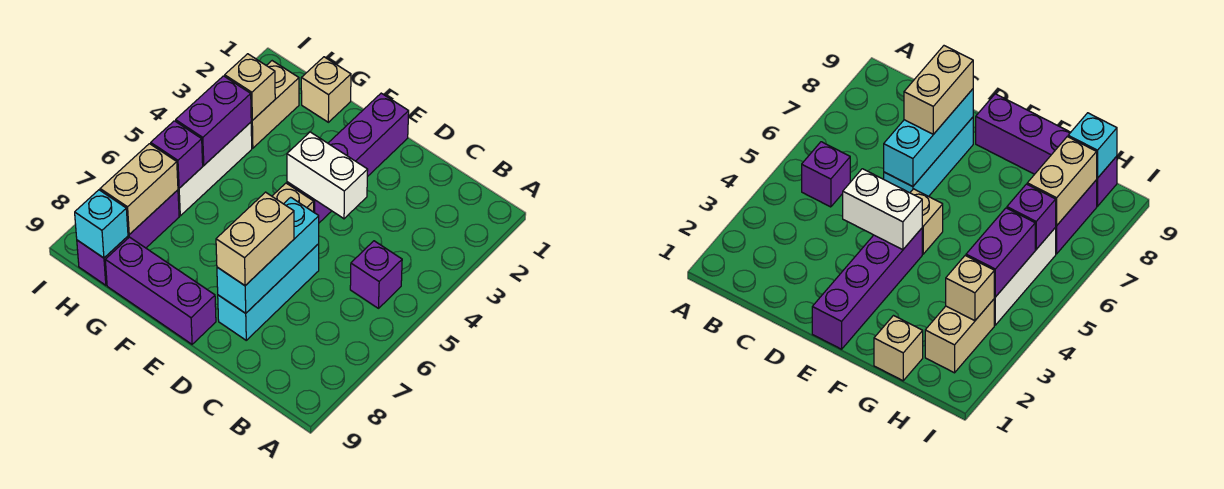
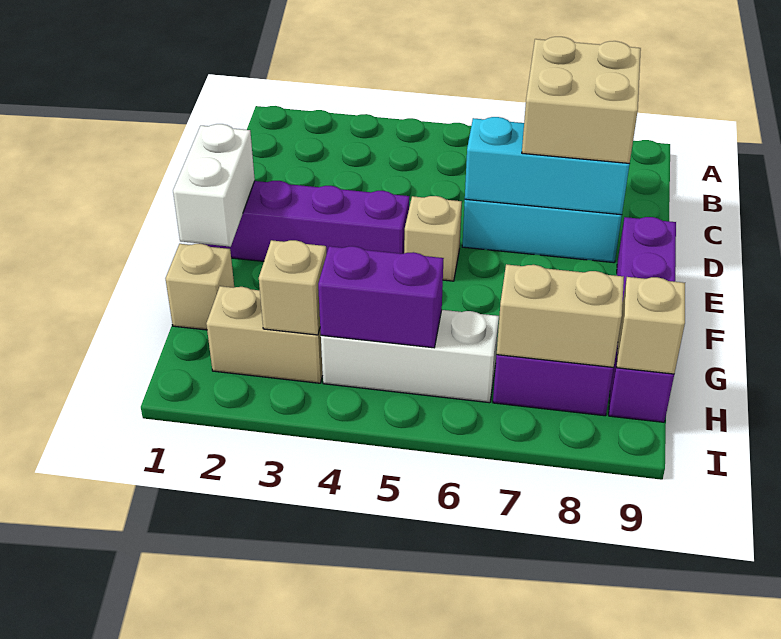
purple 1x1 brick [350,241,402,308] -> none
white 1x2 brick [287,132,368,219] -> white 1x2 brick moved to [173,124,255,247]
tan 1x2 brick [216,192,294,286] -> tan 2x2 brick [522,37,641,164]
purple 1x1 brick [151,121,203,188] -> none
cyan 1x1 brick [75,190,128,258] -> tan 1x1 brick [617,277,685,374]

